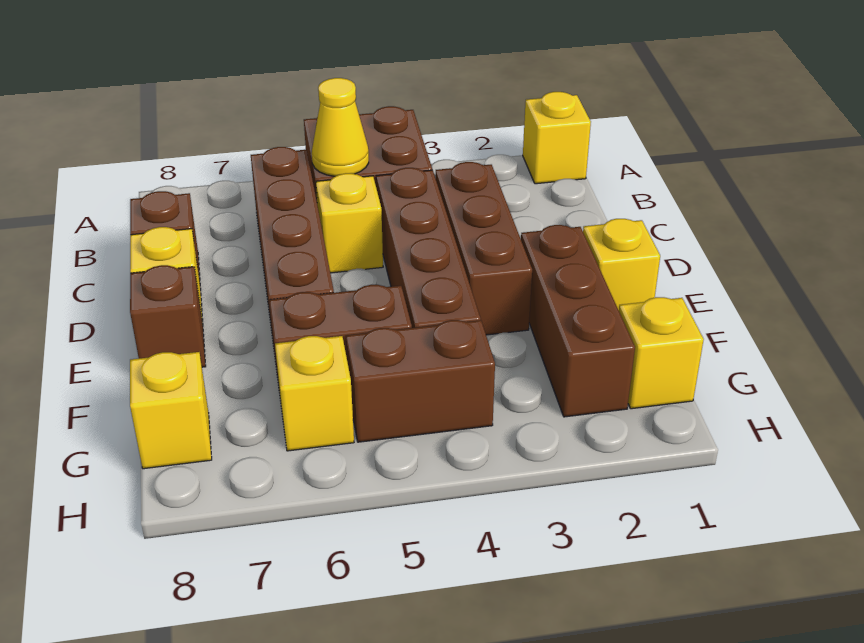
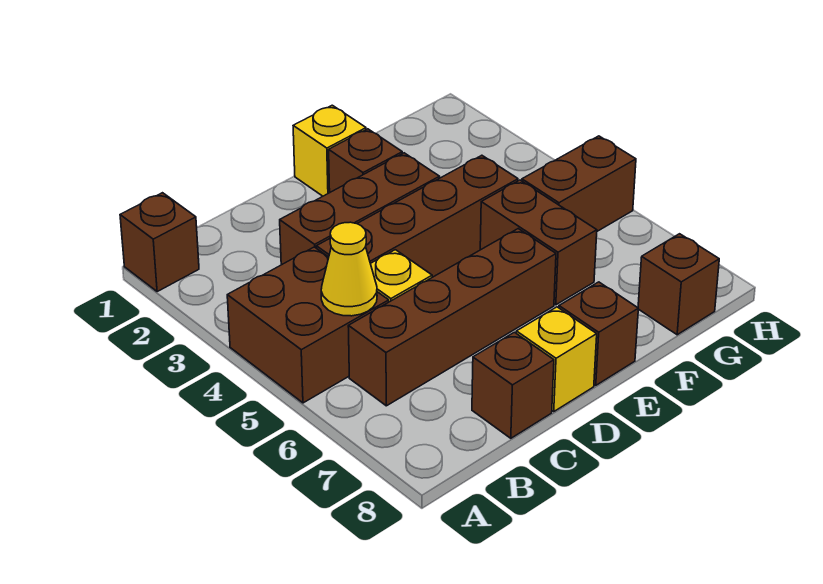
yellow 1x1 brick [523,92,591,184] -> brown 1x1 brick [120,193,199,291]
brown 1x3 brick [521,225,635,417] -> brown 1x1 brick [329,129,402,192]
yellow 1x1 brick [619,297,704,409] -> none
brown 1x2 brick [346,320,495,442] -> brown 1x2 brick turned to [522,136,636,231]
yellow 1x1 brick [275,336,354,451] -> none
yellow 1x1 brick [130,352,212,469] -> brown 1x1 brick [638,234,719,335]

